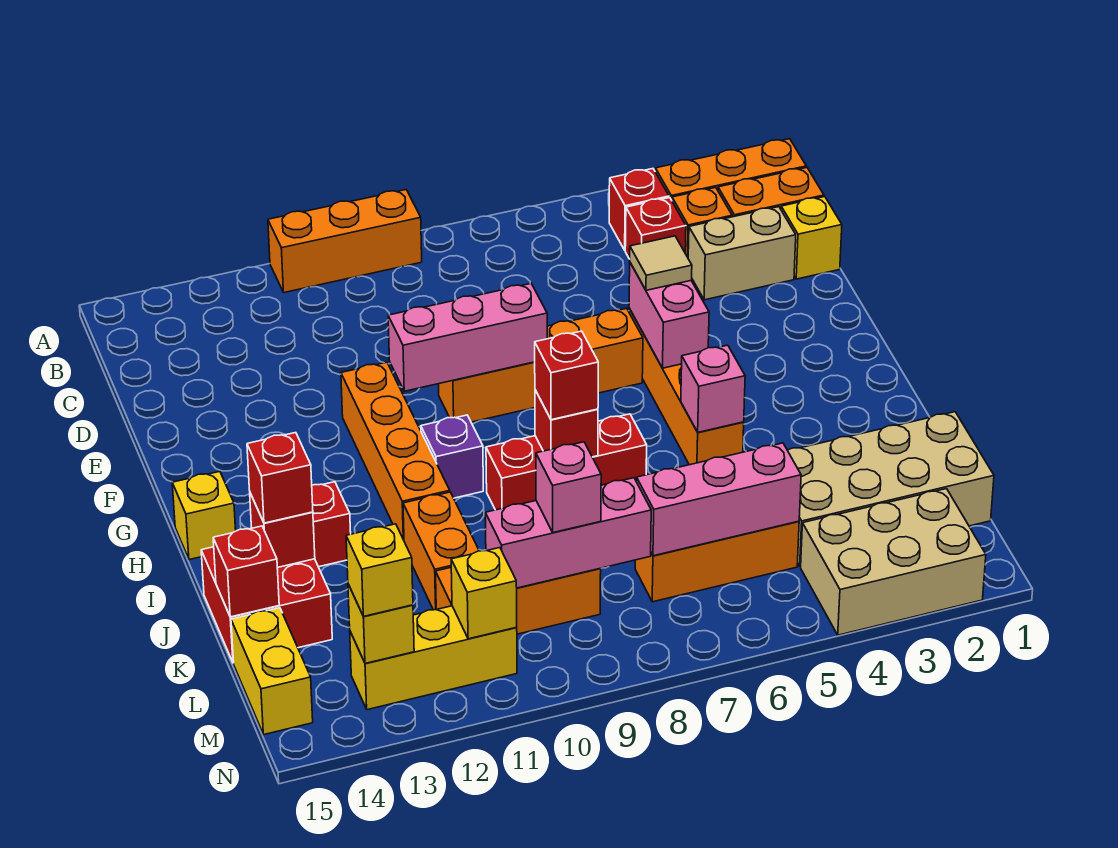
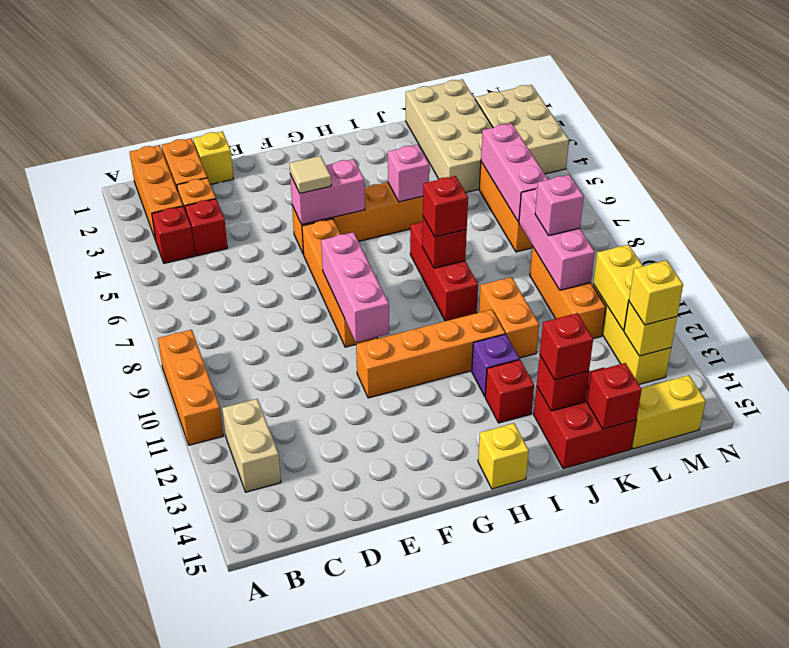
tan 1x2 brick [688,207,796,300] -> tan 1x2 brick moved to [222,399,281,492]
purple 1x1 brick [421,415,483,498] -> purple 1x1 brick moved to [472,334,519,396]
orange 1x2 brick [403,492,479,610] -> orange 1x2 brick turned to [479,277,539,358]
yellow 1x1 brick [451,548,517,639] -> yellow 1x2 brick [593,245,643,331]

